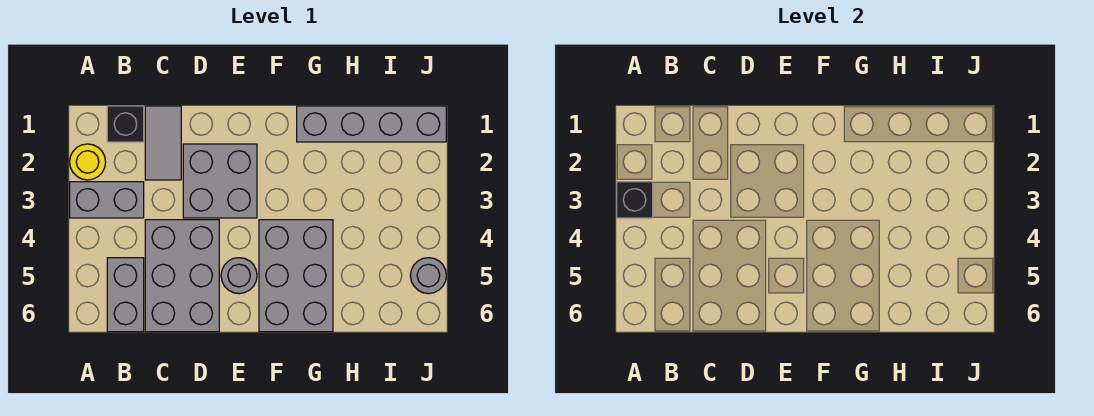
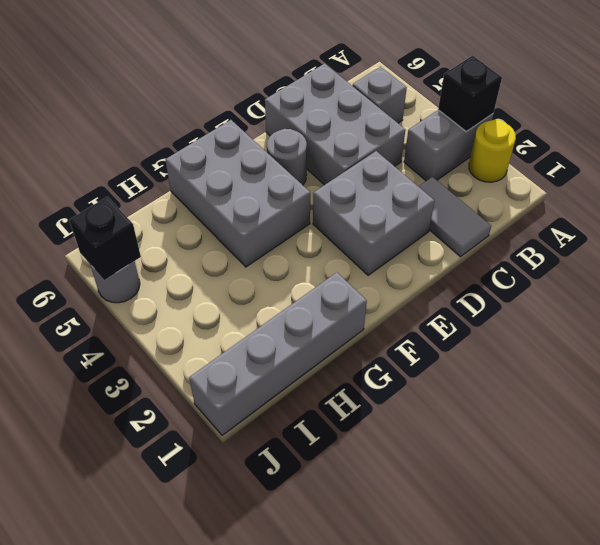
black 1x1 brick [107,106,144,142] -> black 1x1 brick moved to [69,197,141,280]
grey 1x2 brick [107,258,144,332] -> grey 1x1 brick [352,67,407,123]

